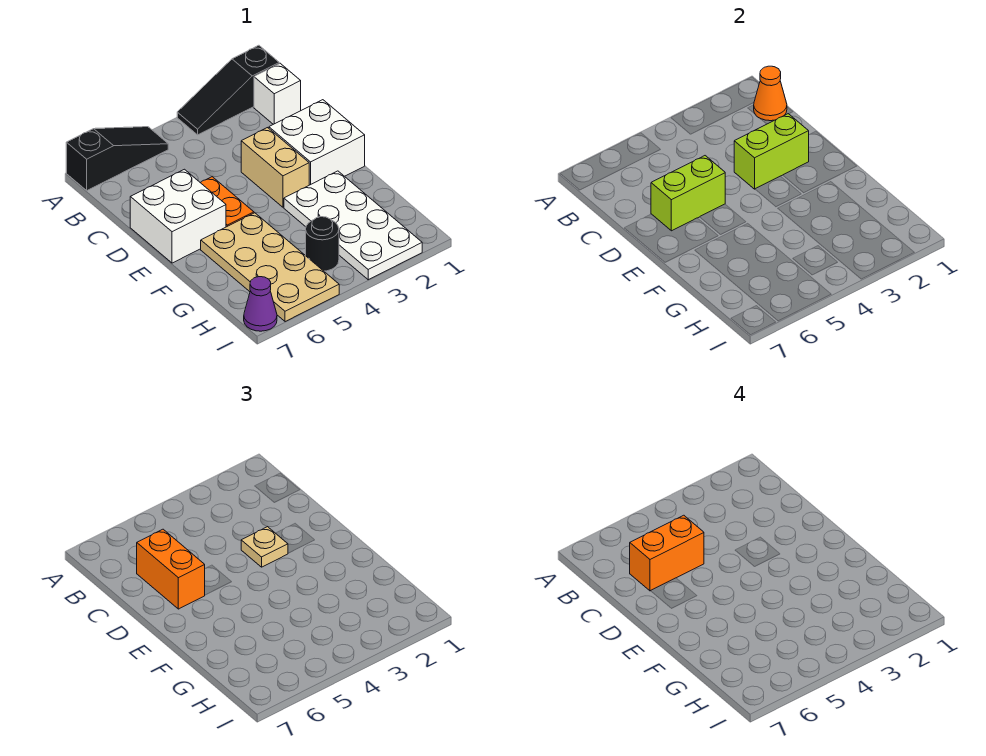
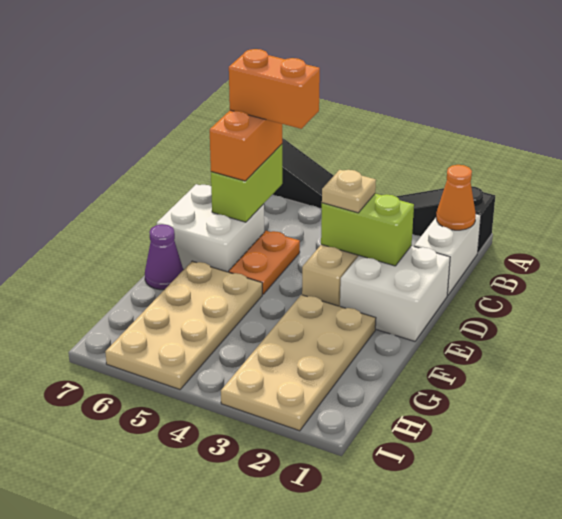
white 1x1 brick [254,63,301,124] -> white 1x2 brick [414,214,481,296]
lime 1x2 brick [651,156,725,231] -> lime 1x2 brick turned to [211,144,282,222]
white 2x4 plate [284,171,422,280] -> tan 2x4 plate [221,295,376,431]
black 1x1 round brick [306,217,339,271] -> none
purple 1x1 cone [244,277,277,331] -> purple 1x1 cone moved to [145,224,183,290]

